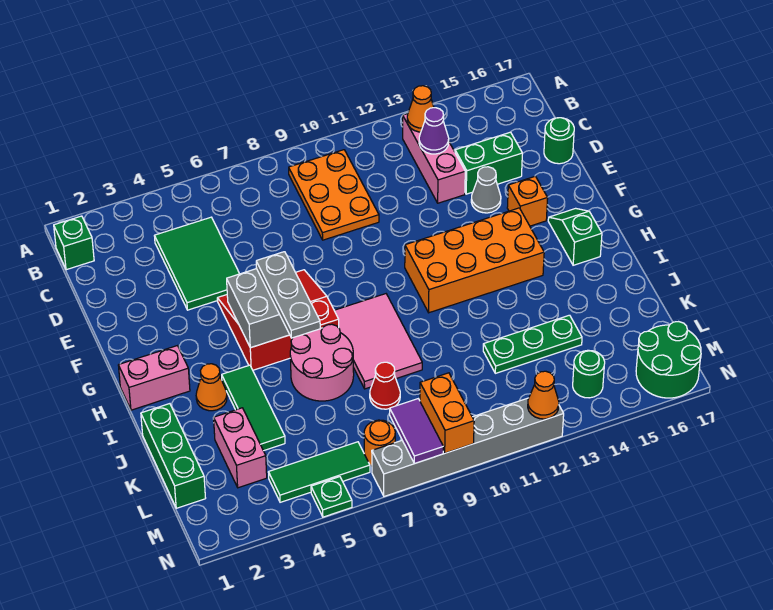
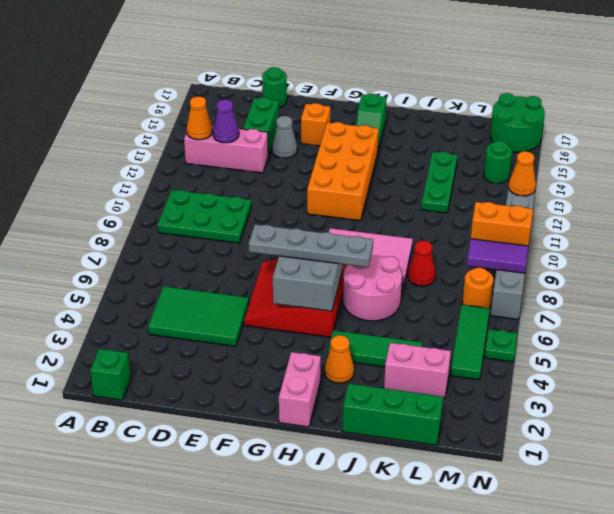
orange 2x3 plate [289,150,379,240] -> green 2x3 plate [158,190,251,243]
grey 1x3 plate [256,252,320,338] -> grey 1x4 plate [249,224,373,267]
green 1x2 slope [548,208,602,265] -> green 1x2 slope turned to [356,94,387,150]

